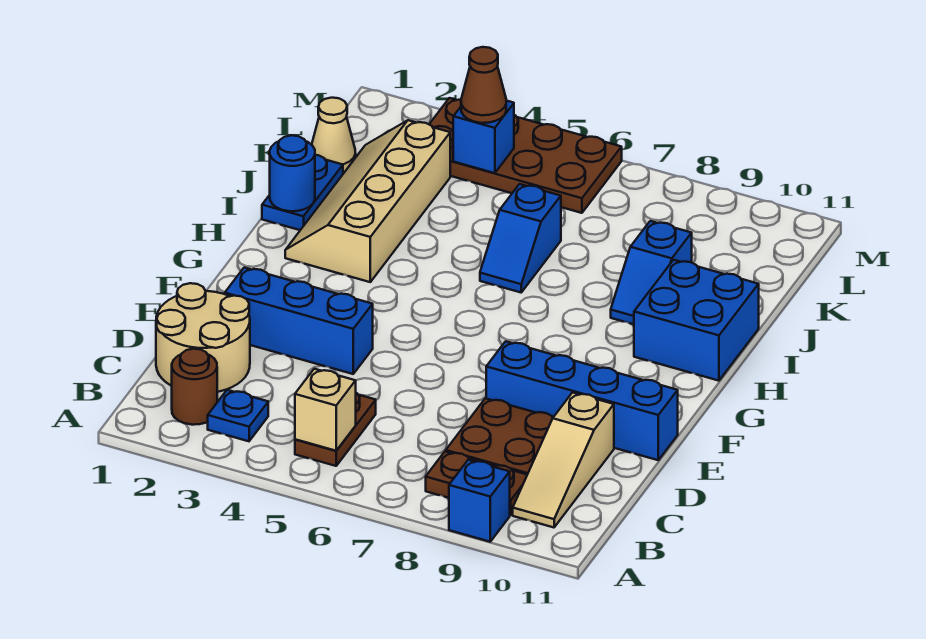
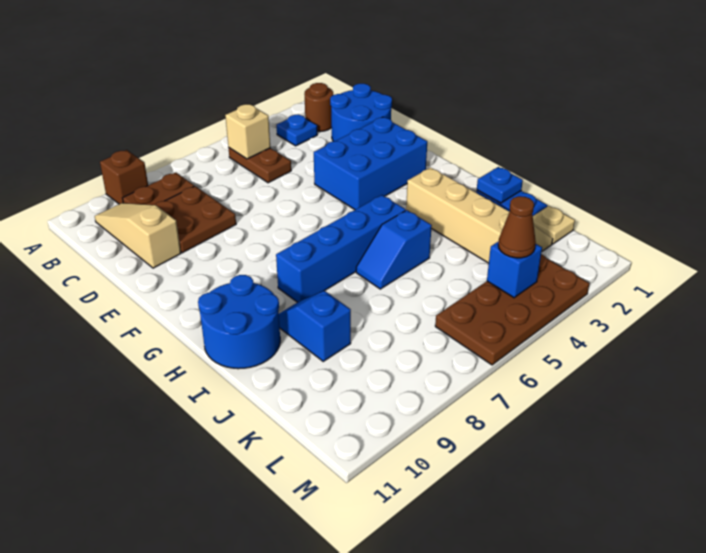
blue 1x1 brick [449,460,510,542] -> brown 1x1 brick [100,150,148,204]
tan 2x2 round brick [156,283,250,392] -> blue 2x2 round brick [330,84,392,141]
blue 1x3 brick [225,268,373,374] -> blue 2x3 brick [314,117,427,210]
blue 1x4 brick [486,341,678,460] -> blue 1x4 brick moved to [276,195,406,302]
blue 2x2 brick [634,260,759,381] -> blue 2x2 round brick [198,275,280,369]
blue 1x1 round brick [270,135,315,211] -> blue 1x1 plate [477,167,523,203]
blue 1x2 slope [480,184,561,292] -> blue 1x2 slope turned to [356,210,432,289]
tan 1x1 cone [312,98,356,172] -> tan 1x1 plate [533,206,575,244]

